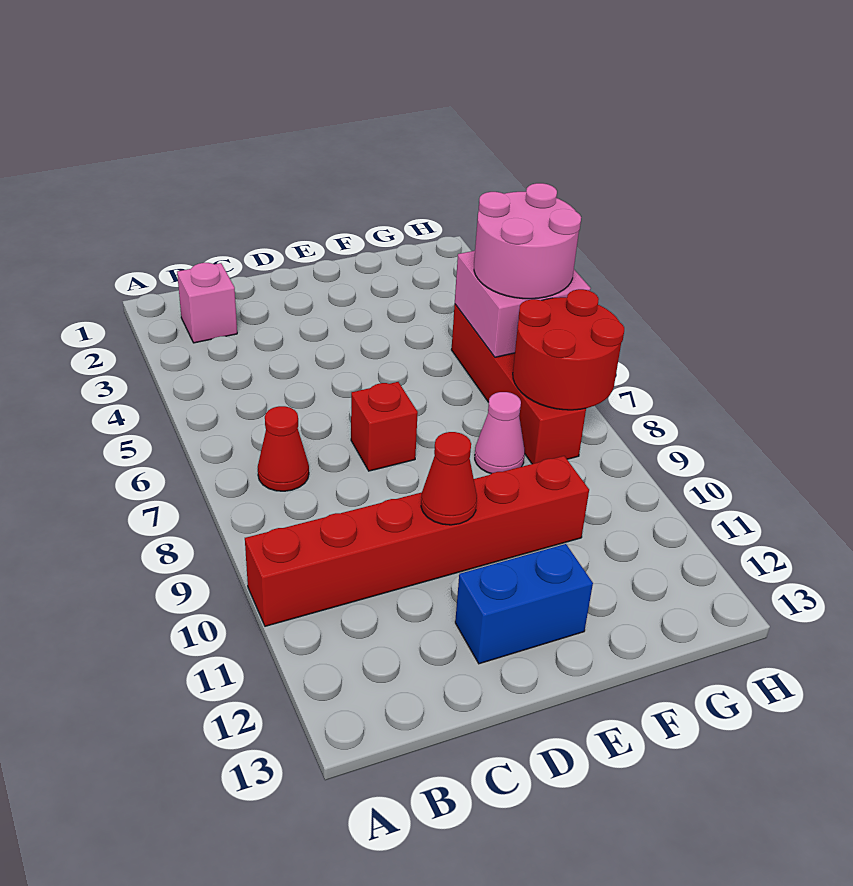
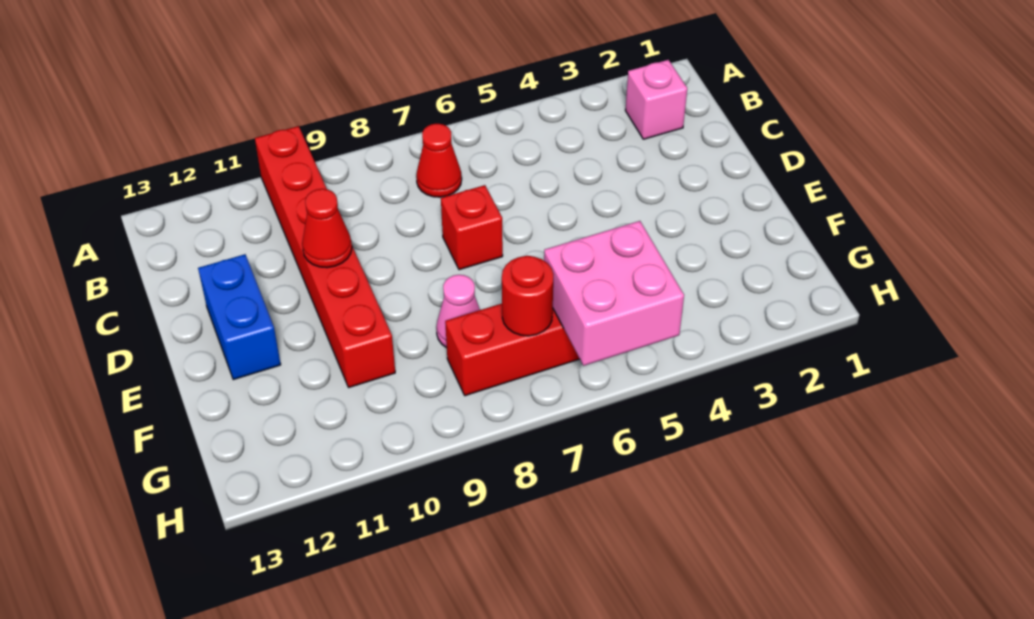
pink 2x2 round brick [474,183,581,299] -> none
red 2x2 round brick [513,289,624,410] -> red 1x1 round brick [502,256,553,336]

